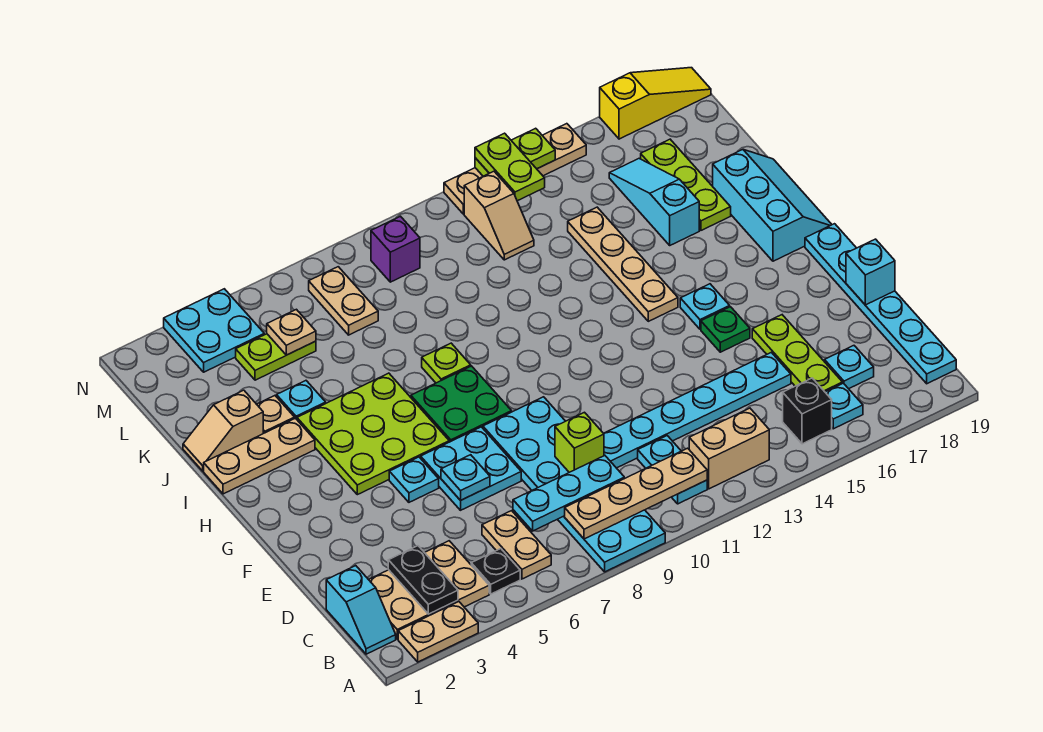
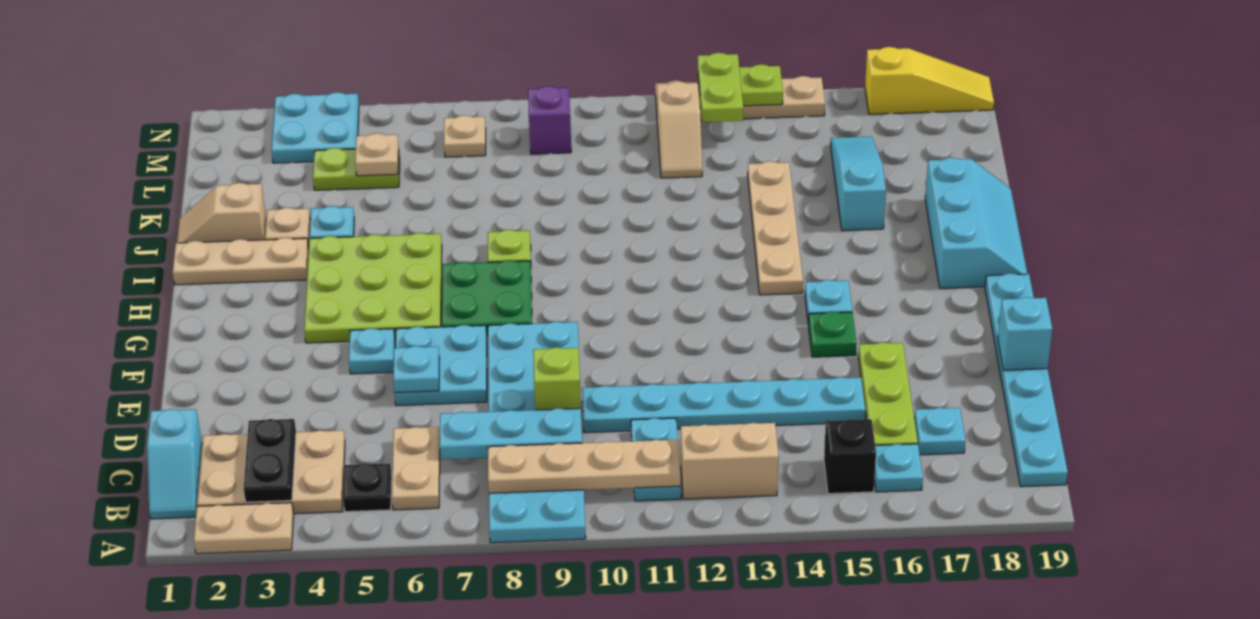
lime 1x3 plate [641,139,731,230] -> none
tan 1x2 plate [309,267,378,335] -> tan 1x1 plate [444,115,486,157]

